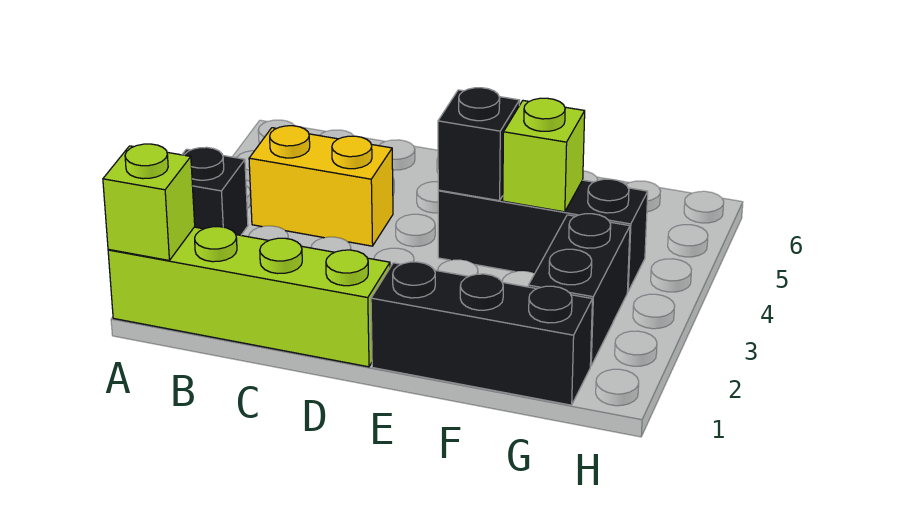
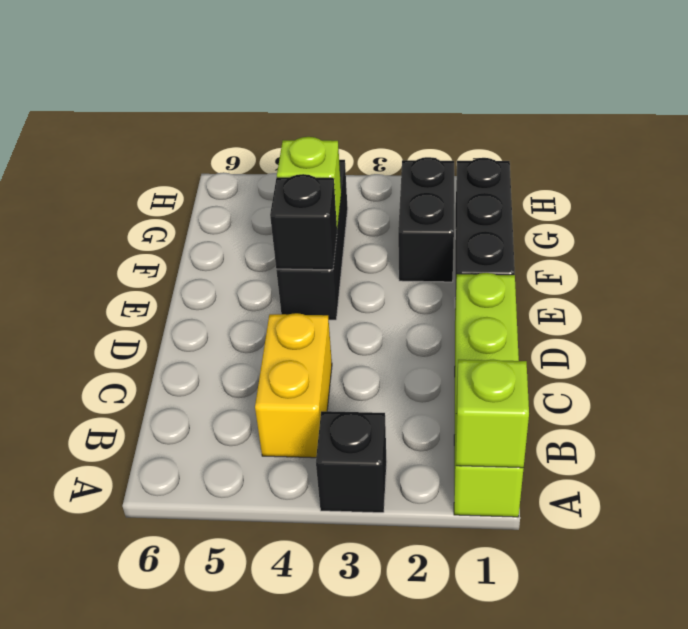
black 1x2 brick [528,214,630,366] -> black 1x2 brick turned to [398,157,454,282]

